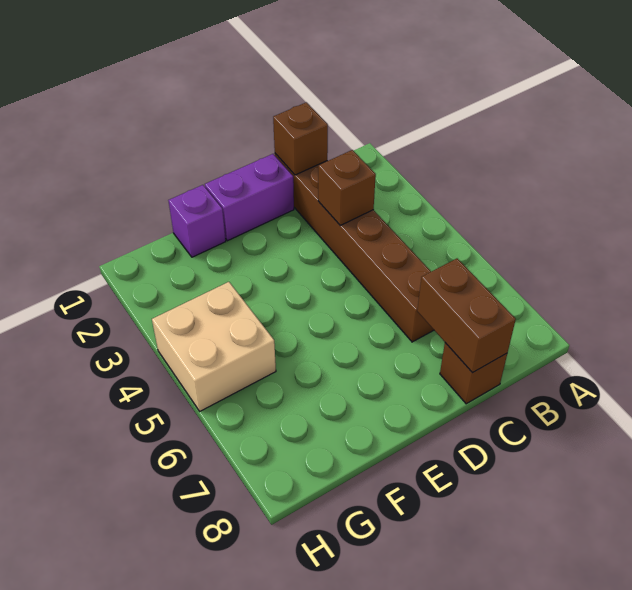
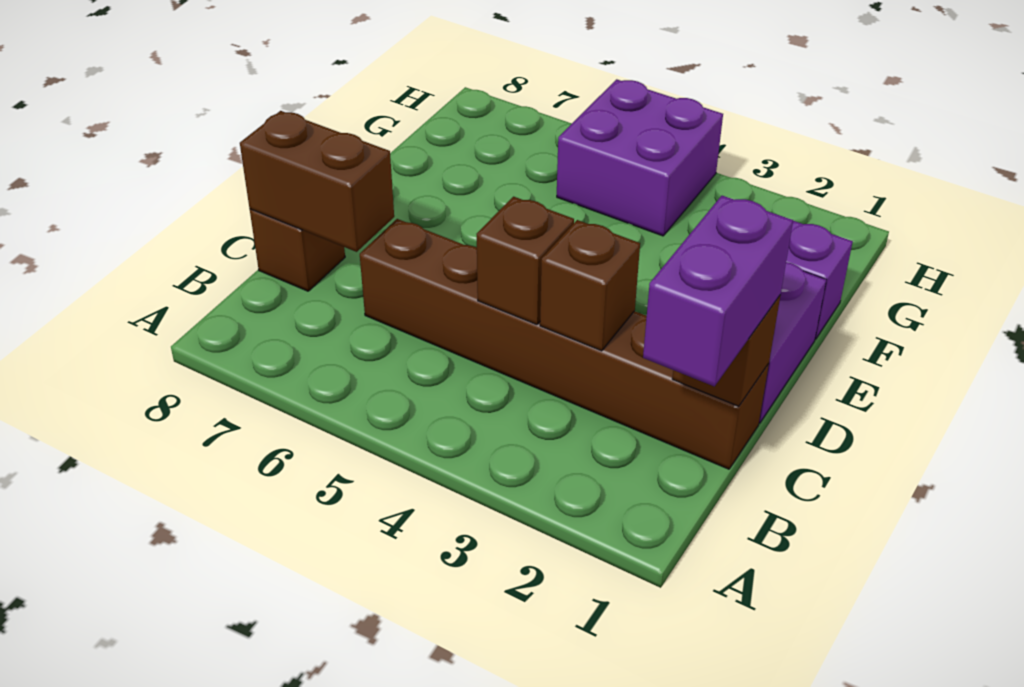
none -> purple 1x2 brick [643,196,793,386]
none -> brown 1x1 brick [477,197,574,325]
tan 2x2 brick [152,282,276,411] -> purple 2x2 brick [557,79,723,236]

